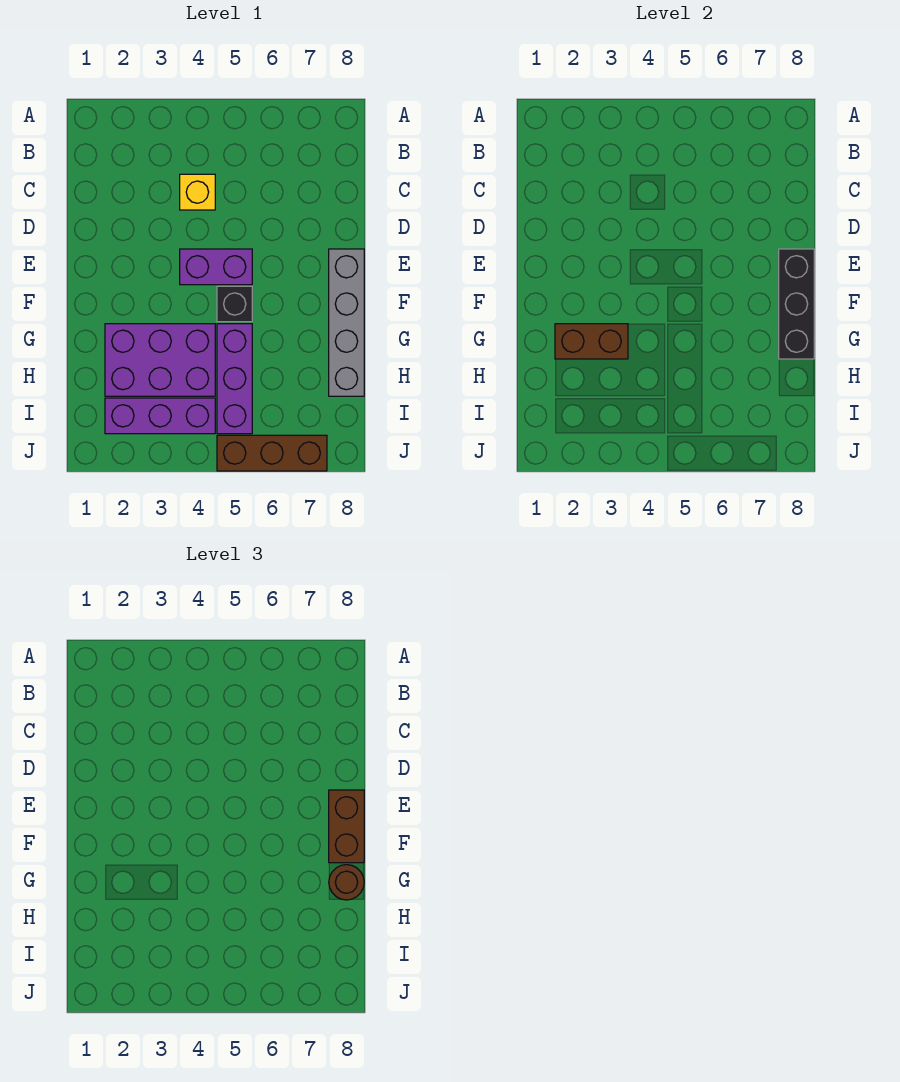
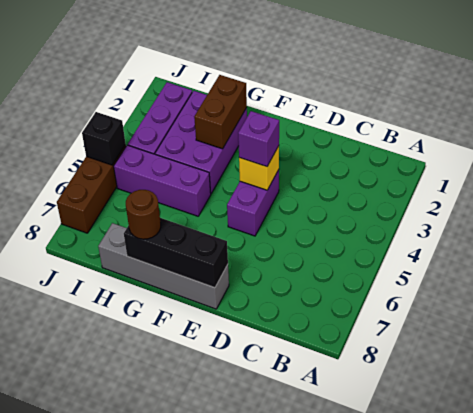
yellow 1x1 brick [180,174,215,210] -> yellow 1x1 brick moved to [239,146,279,190]
none -> purple 1x1 brick [238,111,279,167]
brown 1x2 brick [329,790,364,863] -> none
black 1x1 brick [217,286,252,322] -> black 1x1 brick moved to [82,112,126,165]

